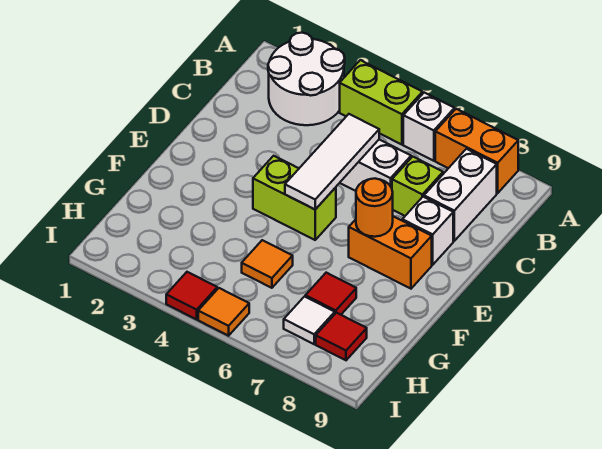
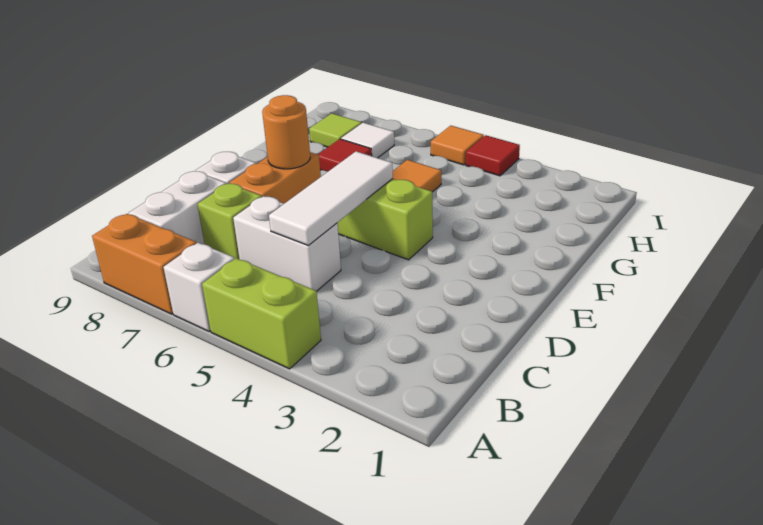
white 2x2 round brick [268,33,345,125] -> none
orange 1x2 brick [349,216,432,289] -> orange 1x2 brick turned to [229,152,321,204]
red 1x1 tile [316,313,367,360] -> lime 1x1 tile [309,113,362,147]

